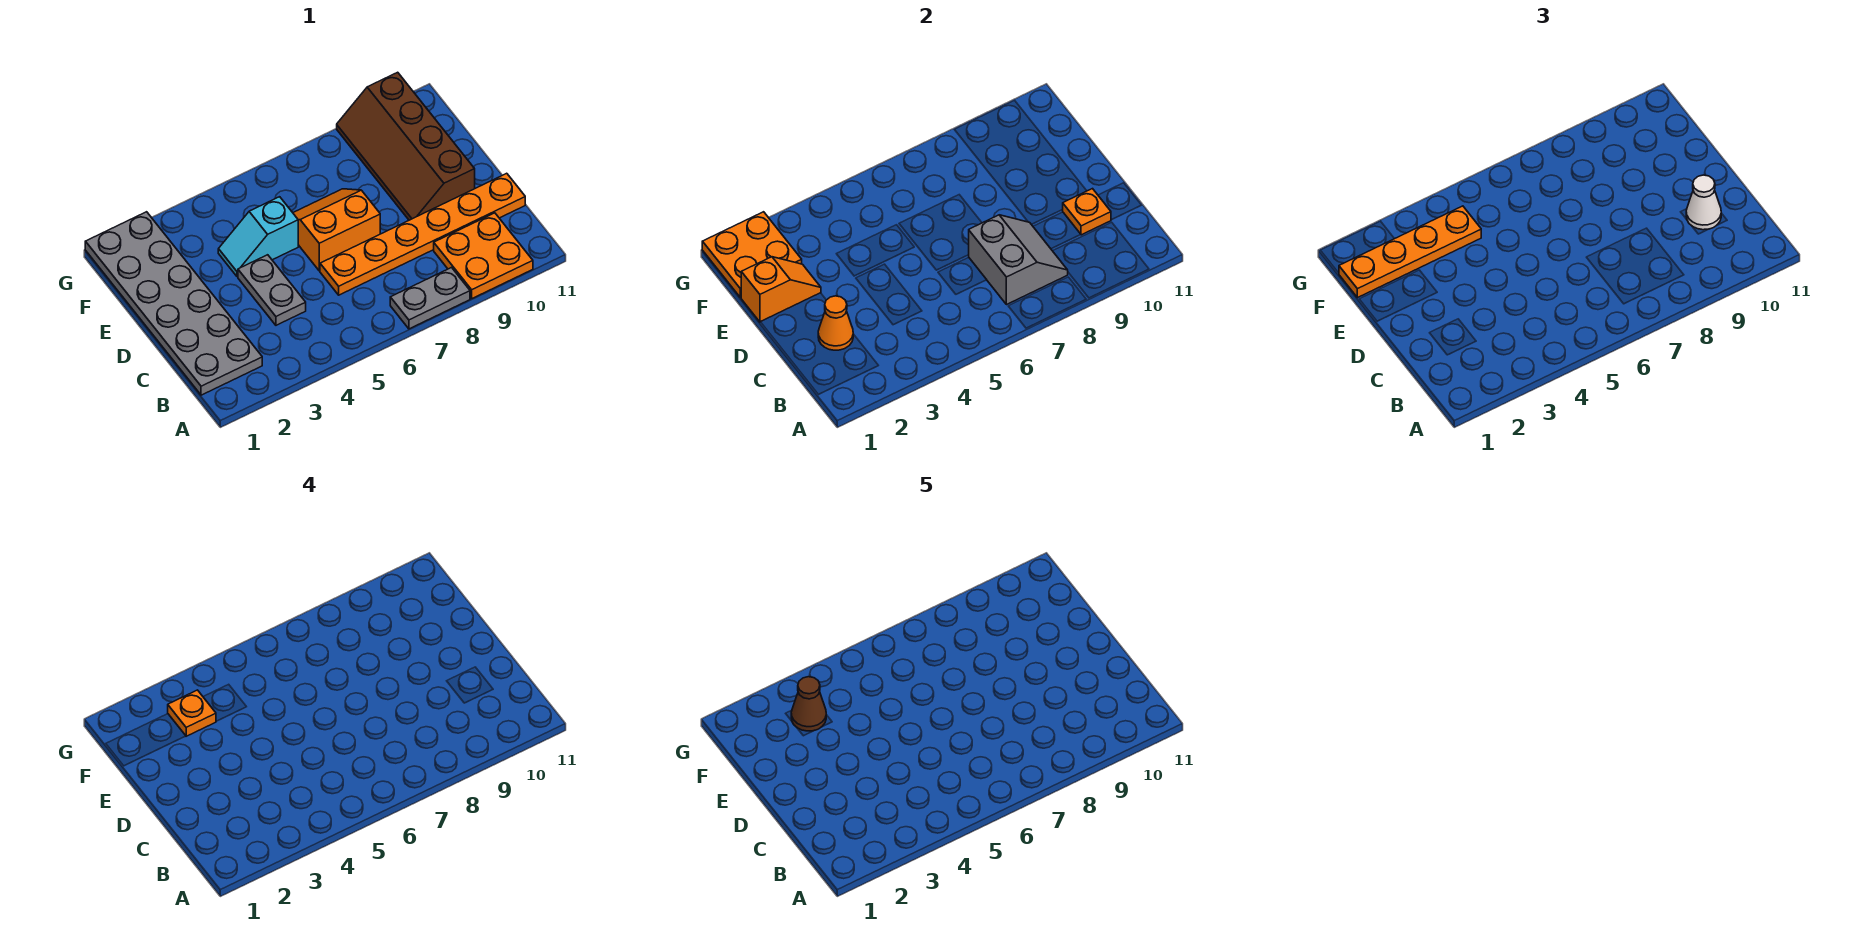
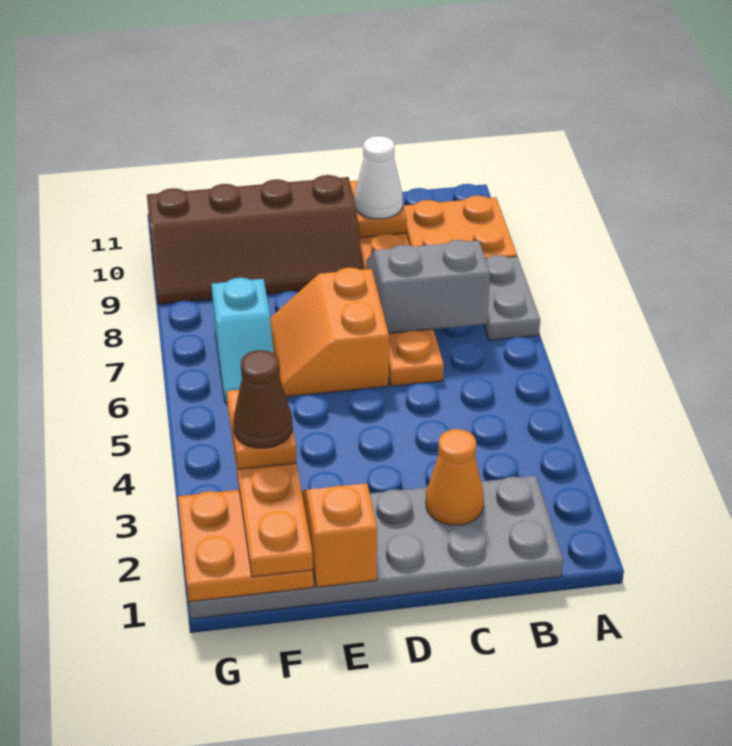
grey 1x2 plate [238,255,306,325] -> none
cyan 1x2 slope [218,197,298,277] -> cyan 1x2 slope moved to [212,278,274,403]

